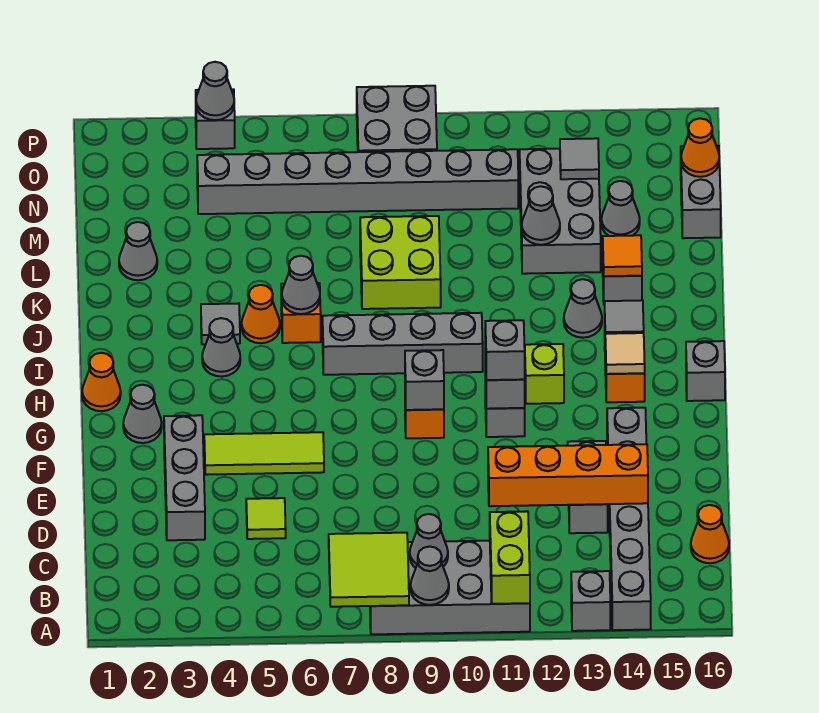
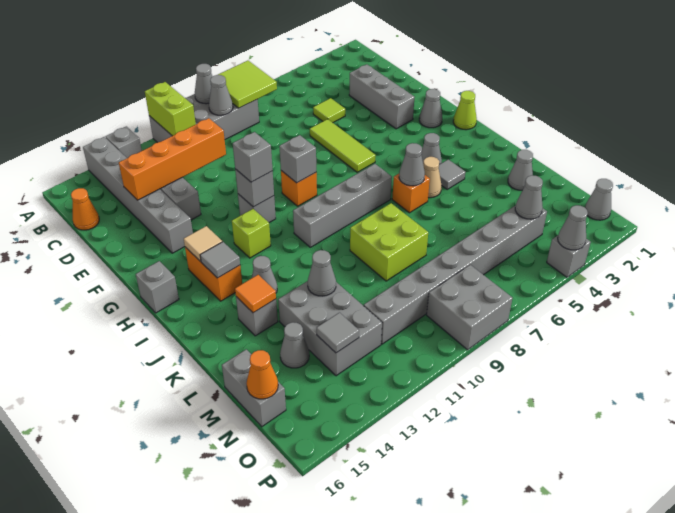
lime 1x3 tile [204,432,324,475] -> lime 1x3 tile turned to [310,119,376,172]
orange 1x1 cone [82,353,121,411] -> lime 1x1 cone [453,91,477,130]
orange 1x1 cone [242,285,280,343] -> tan 1x1 cone [423,157,441,198]
none -> grey 1x1 cone [515,175,543,219]
none -> grey 1x1 cone [585,179,613,220]

